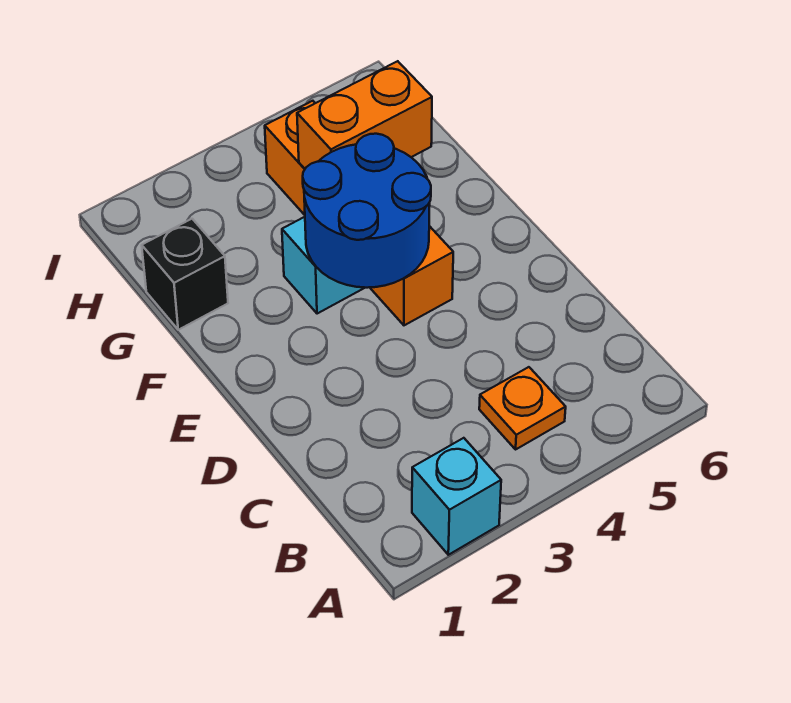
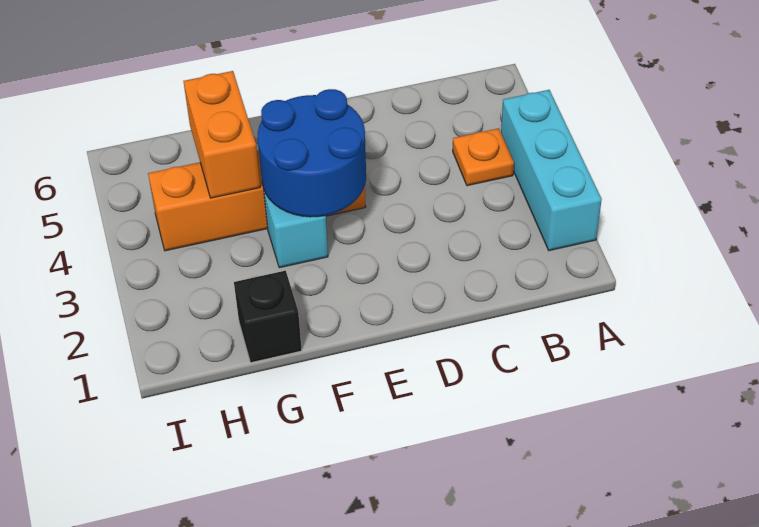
cyan 1x1 brick [412,438,501,555] -> cyan 1x3 brick [501,90,602,251]

